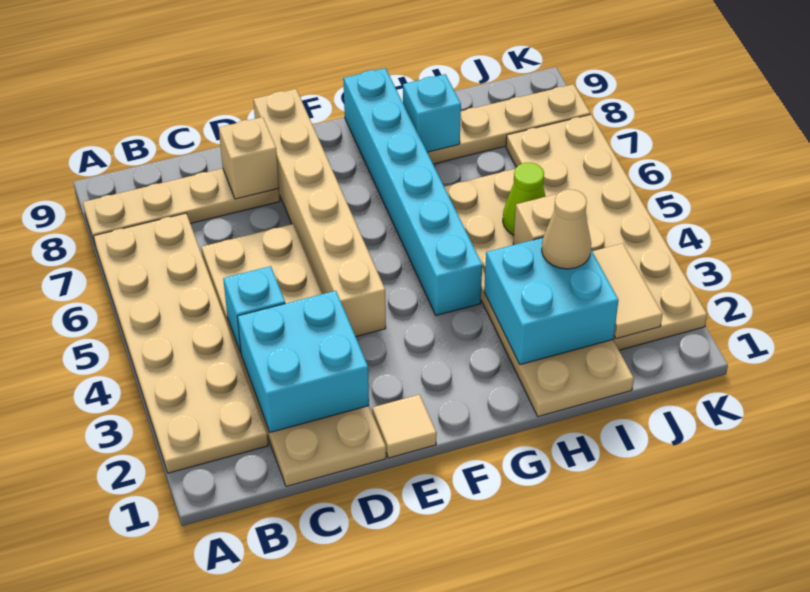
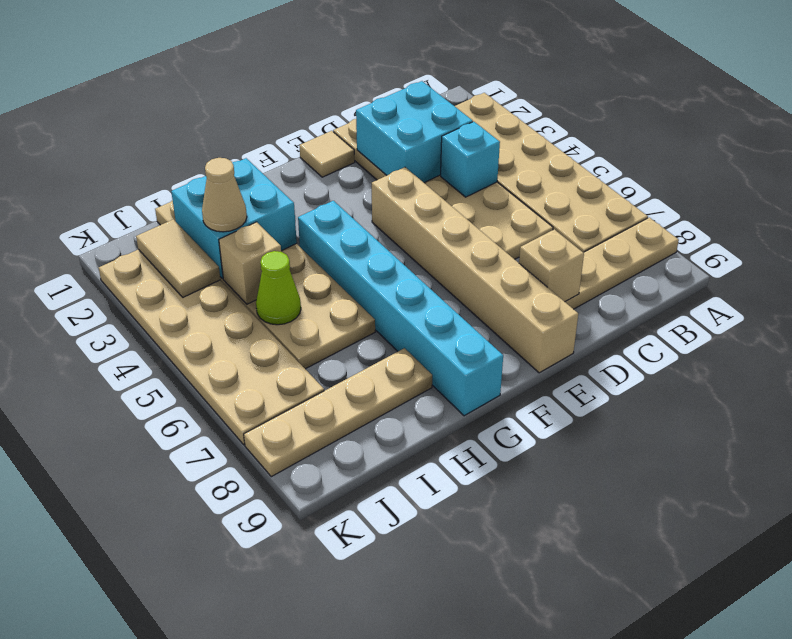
cyan 1x1 brick [403,74,461,152] -> none

